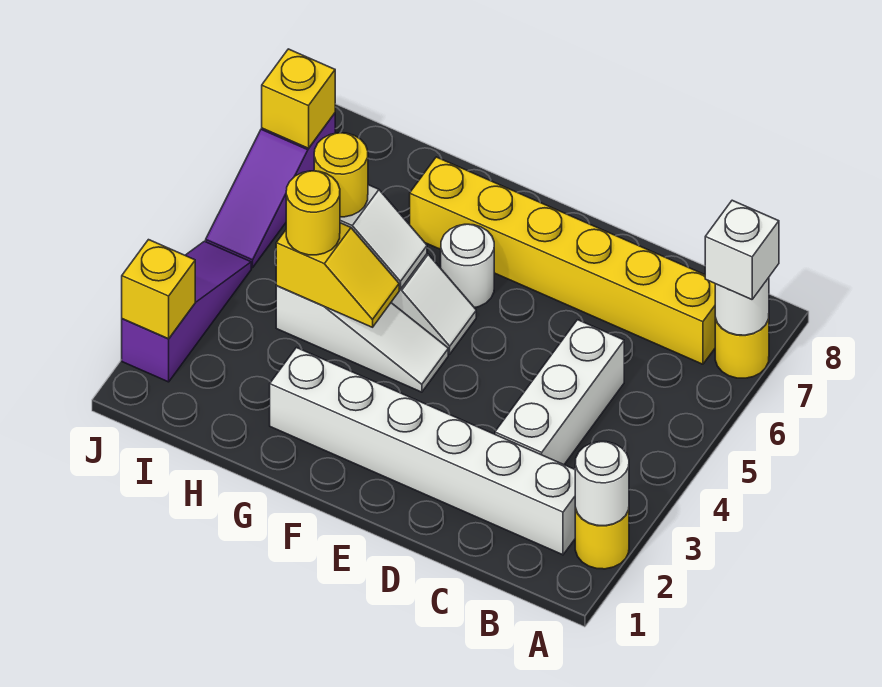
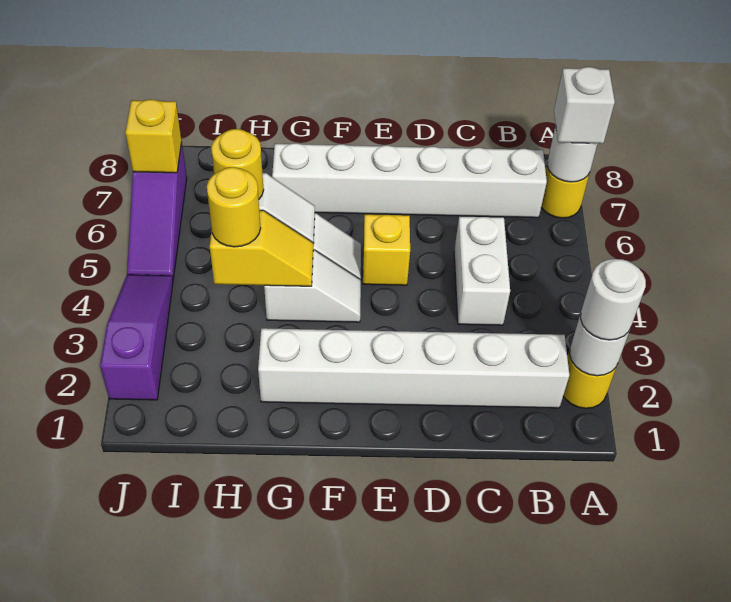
yellow 1x6 brick [410,157,715,364] -> white 1x6 brick [272,143,547,218]
white 1x3 brick [495,320,624,464] -> white 1x2 brick [454,216,510,325]
white 1x3 slope [276,286,448,392] -> white 1x2 slope [264,250,361,322]
white 1x1 round brick [441,224,494,308] -> white 1x1 round brick moved to [581,259,646,340]
yellow 1x1 brick [122,240,195,339] -> yellow 1x1 brick moved to [363,214,410,285]

